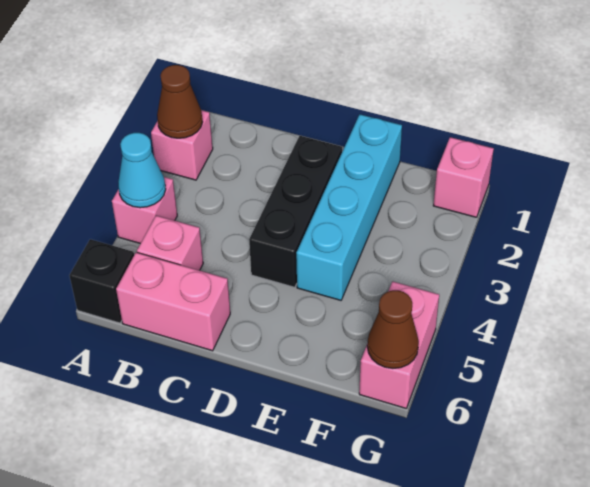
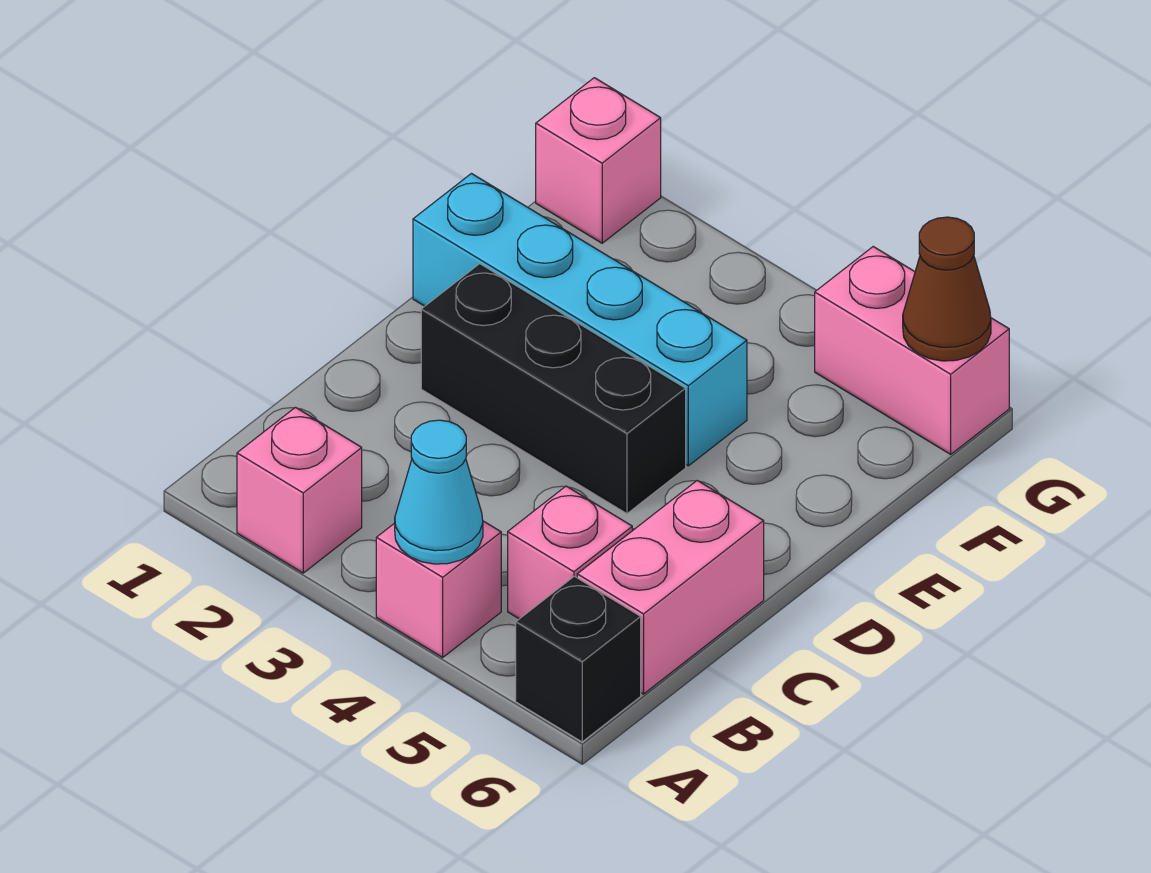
brown 1x1 cone [157,65,202,138] -> none

